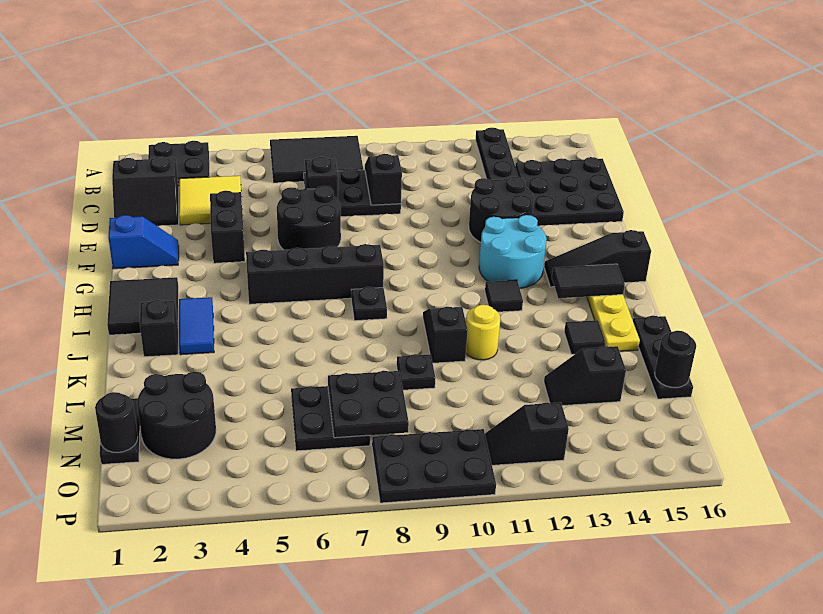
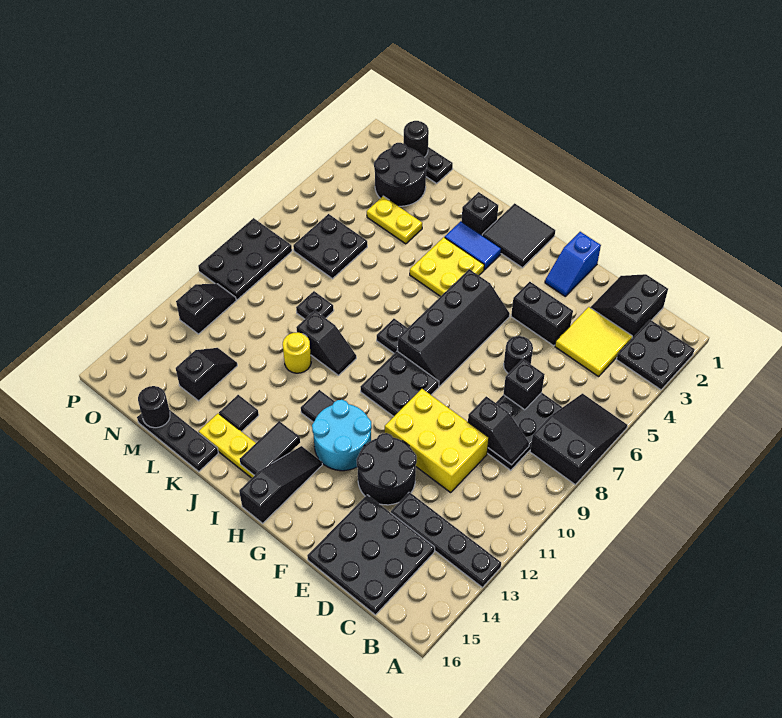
black 2x3 tile [270,136,363,183] -> black 2x3 slope [530,394,628,485]
none -> yellow 2x3 brick [385,389,489,492]
black 2x2 round brick [277,186,341,250] -> black 1x1 round brick [504,336,533,373]
none -> yellow 2x2 plate [410,237,484,297]
none -> yellow 1x2 plate [367,196,422,244]
black 2x2 plate [328,371,409,438] -> black 2x2 plate moved to [361,351,439,417]

